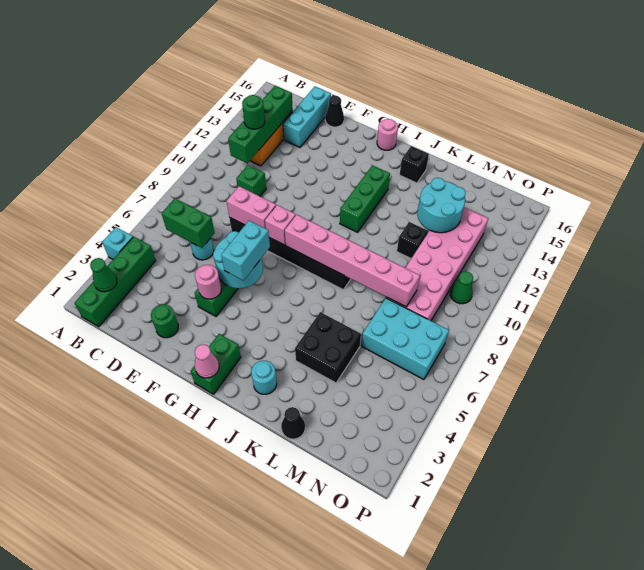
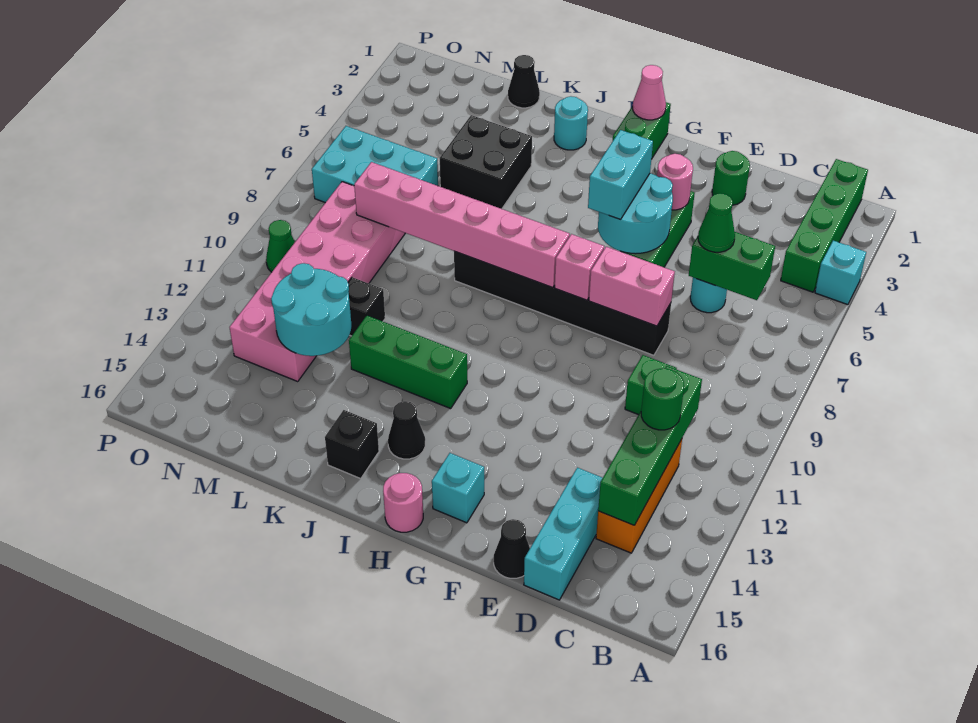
green 1x1 cone [90,258,117,292] -> green 1x1 cone moved to [698,193,735,252]
none -> cyan 1x1 brick [432,453,484,523]
green 1x3 brick [340,165,390,232] -> green 1x3 brick turned to [349,316,467,408]
none -> black 1x1 cone [388,401,425,459]

